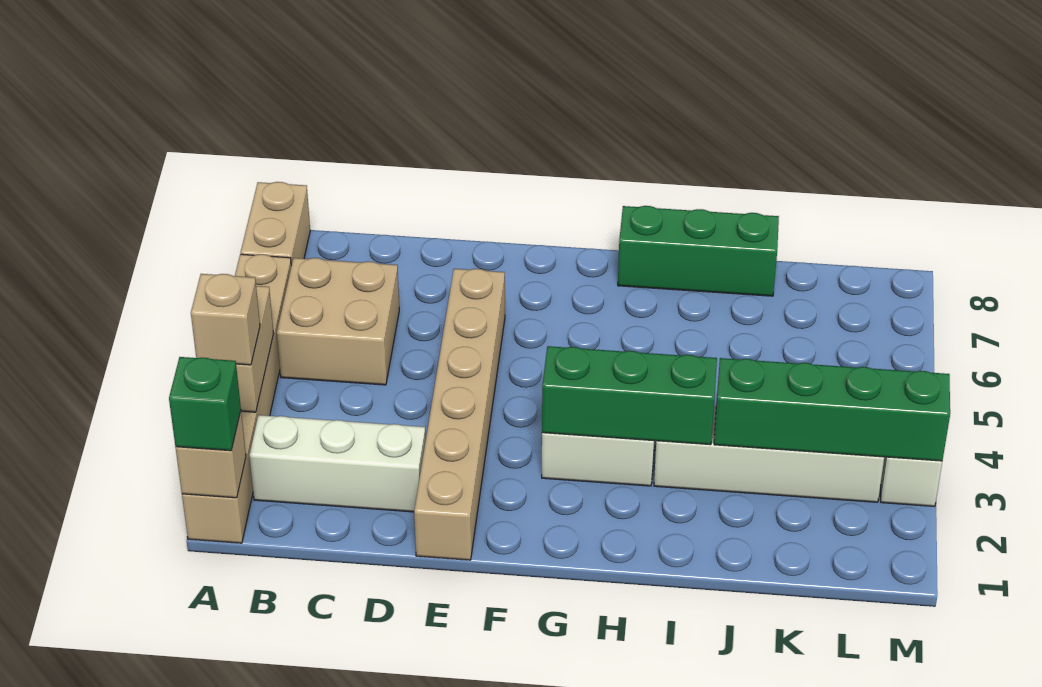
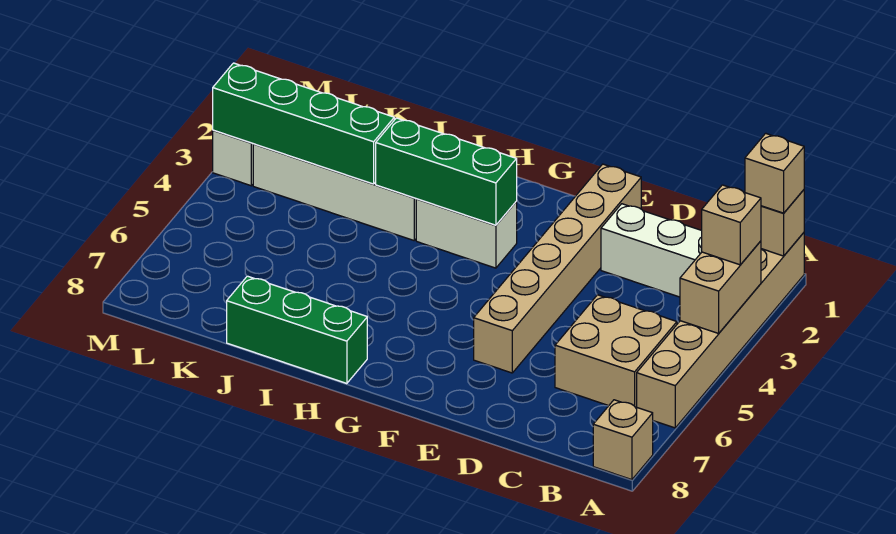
green 1x1 brick [169,357,241,451] -> tan 1x1 brick [745,133,804,213]
tan 1x2 brick [241,182,310,265] -> tan 1x1 brick [593,400,653,480]

